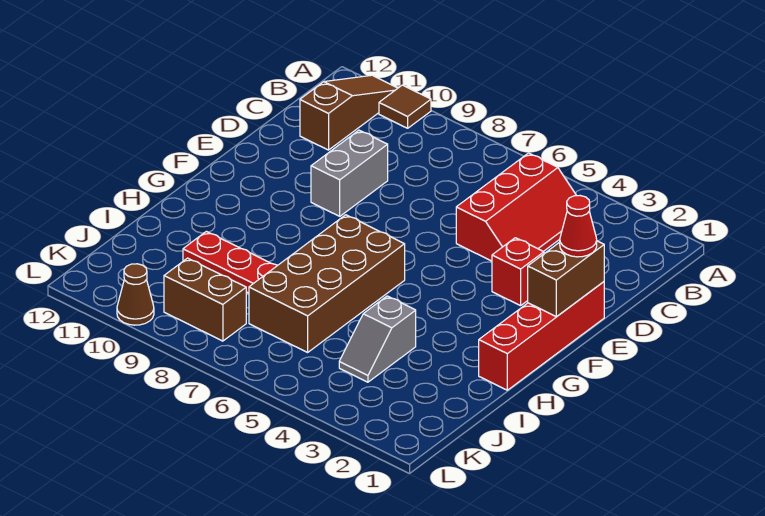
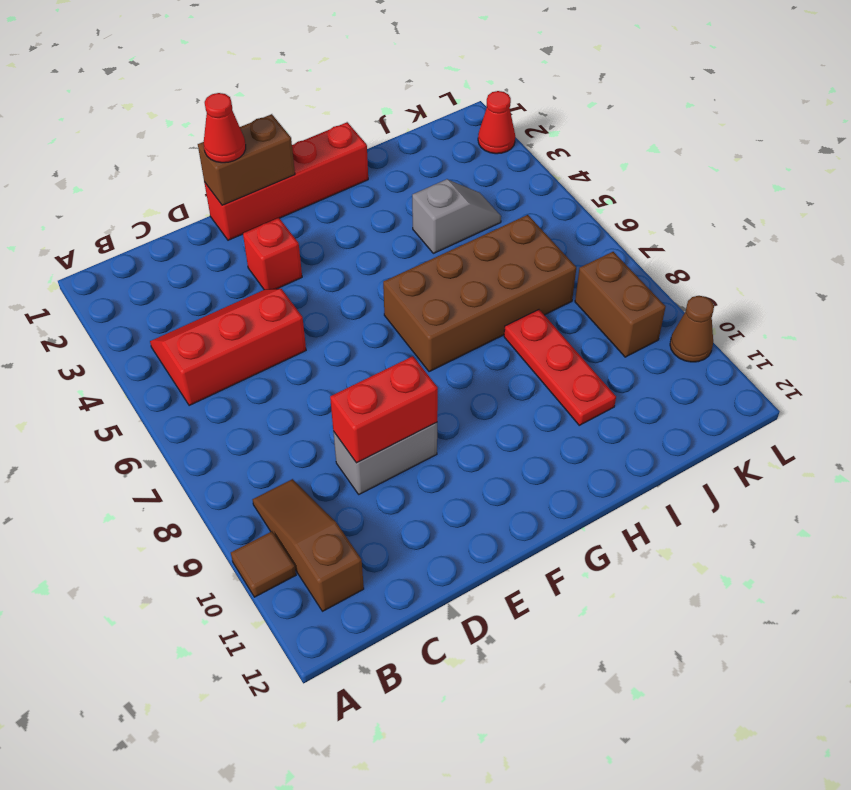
brown 1x3 slope [300,75,398,150] -> brown 1x3 slope turned to [253,479,364,611]
none -> red 1x2 brick [330,356,438,463]
none -> red 1x1 cone [478,91,515,154]

